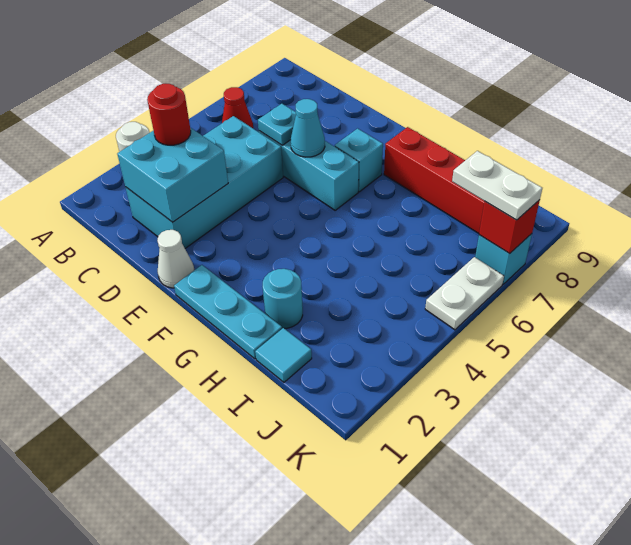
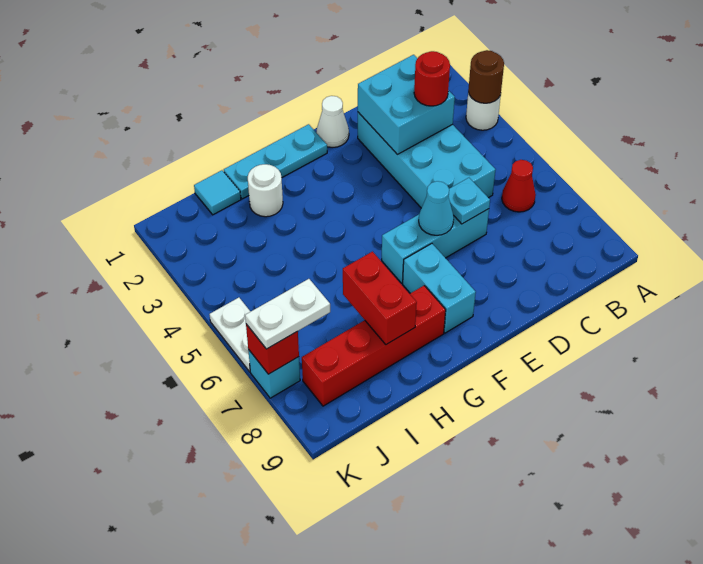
none -> brown 1x1 round brick [468,50,504,103]
cyan 1x1 brick [335,129,383,192] -> cyan 1x2 brick [403,244,476,333]
cyan 1x1 round brick [263,269,303,328] -> white 1x1 round brick [248,164,283,217]
none -> red 1x2 brick [343,252,417,345]

